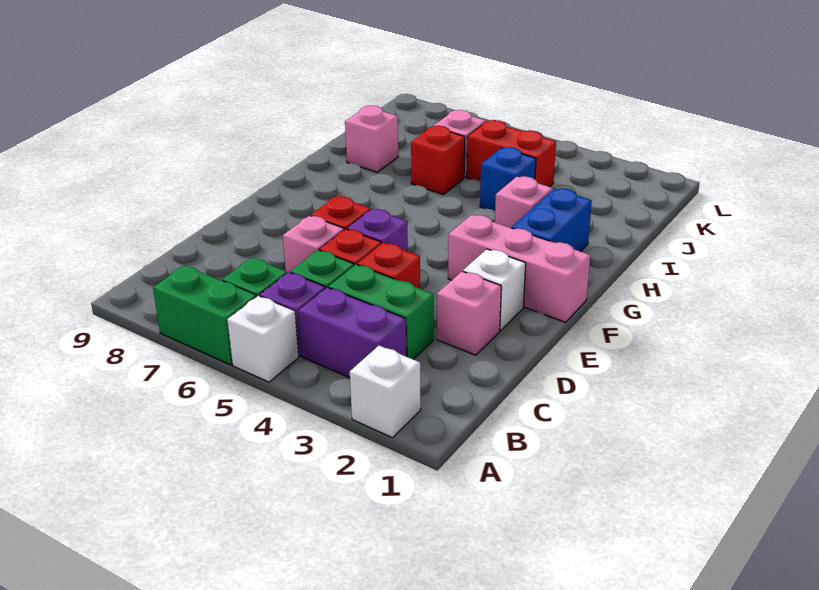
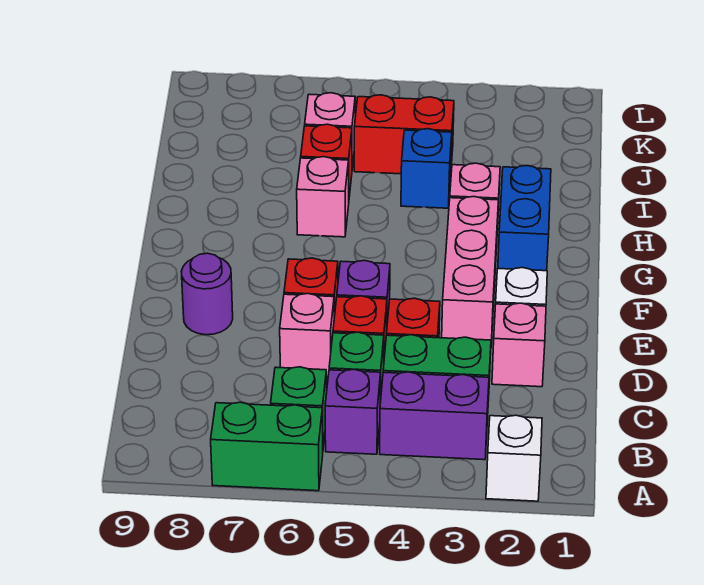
white 1x1 brick [227,296,299,382] -> none
none -> purple 1x1 round brick [181,253,233,335]
pink 1x3 brick [448,215,590,322] -> pink 1x3 brick turned to [442,197,498,344]
pink 1x1 brick [345,105,398,172] -> pink 1x1 brick moved to [297,157,349,237]

